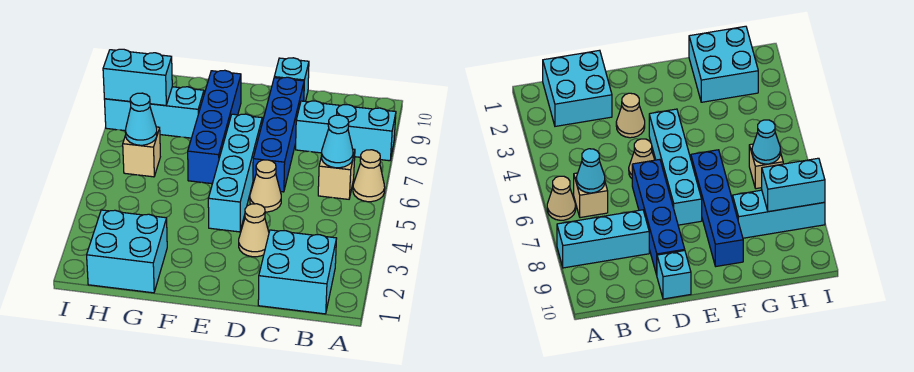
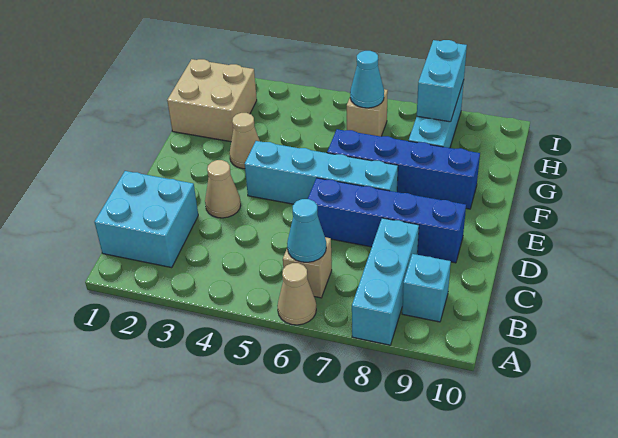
tan 1x1 cone [250,160,281,212] -> tan 1x1 cone moved to [230,113,260,169]
cyan 1x1 brick [274,58,309,101] -> cyan 1x1 brick moved to [402,254,451,322]
cyan 2x2 brick [87,210,167,293] -> tan 2x2 brick [167,59,257,142]

